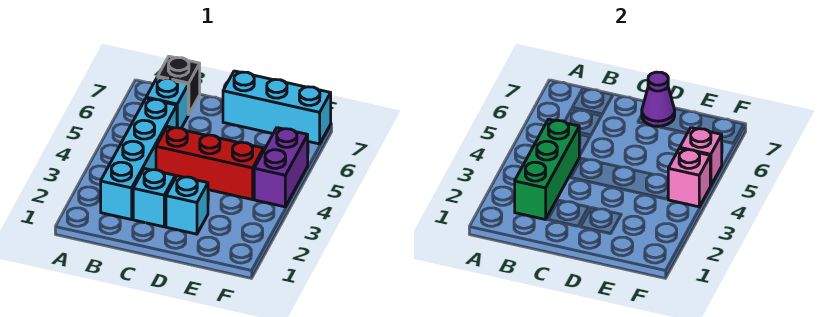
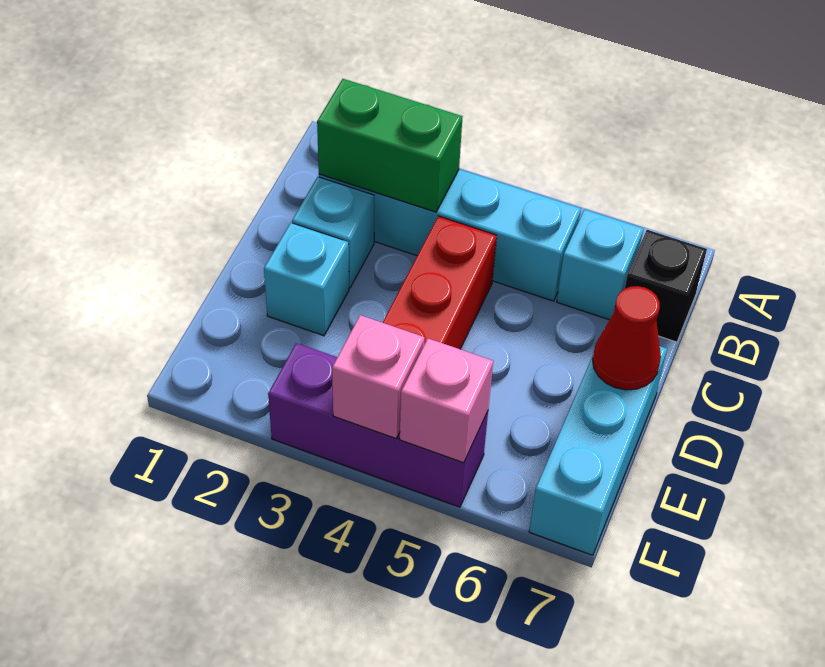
green 1x3 brick [515,119,579,220] -> green 1x2 brick [317,79,463,212]
purple 1x1 cone [642,72,675,126] -> red 1x1 cone [593,286,661,390]
purple 1x2 brick [254,128,308,207] -> purple 1x3 brick [268,343,488,507]

